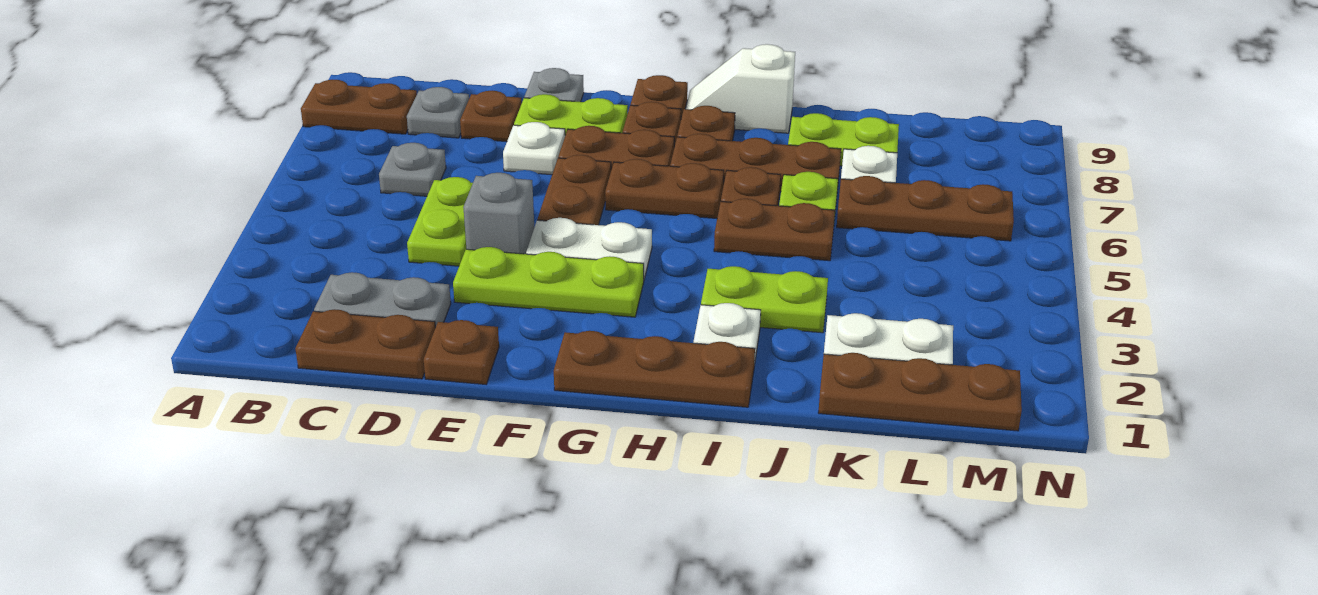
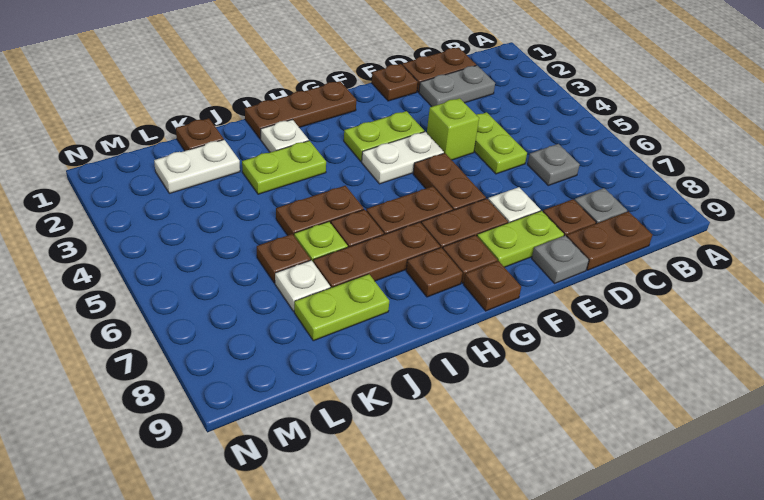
brown 1x2 plate [301,80,417,134] -> brown 1x2 plate moved to [567,211,652,270]
lime 1x3 plate [453,247,644,317] -> lime 1x2 plate [344,111,424,161]
grey 1x1 brick [463,173,534,254] -> lime 1x1 brick [427,98,479,160]
white 1x2 slope [686,44,795,133] -> none
brown 1x3 plate [818,353,1022,431] -> brown 1x1 plate [176,118,224,151]
brown 1x3 plate [837,176,1014,241] -> brown 1x1 plate [257,234,311,283]

